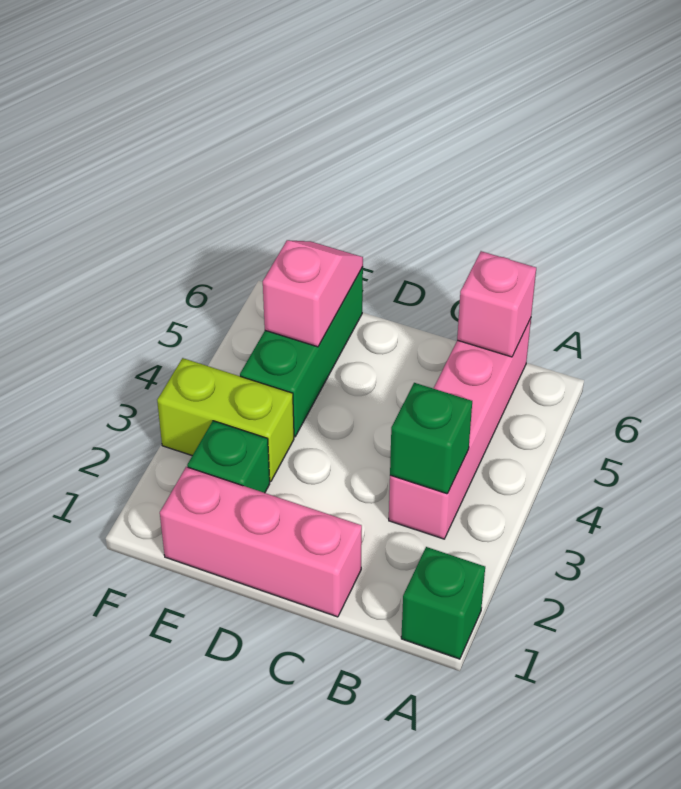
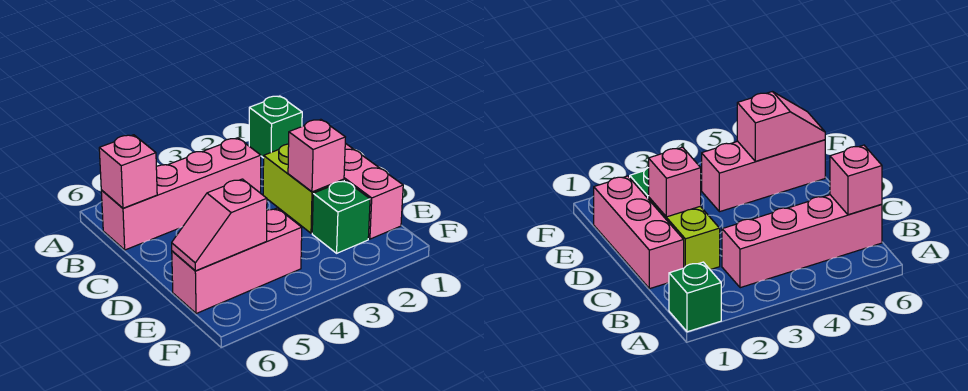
green 1x1 brick [390,383,472,494] -> none
none -> pink 1x1 brick [288,119,345,192]
lime 1x2 brick [157,358,294,482] -> lime 1x2 brick moved to [263,144,344,233]
green 1x3 brick [240,267,363,437] -> pink 1x3 brick [172,208,302,314]

